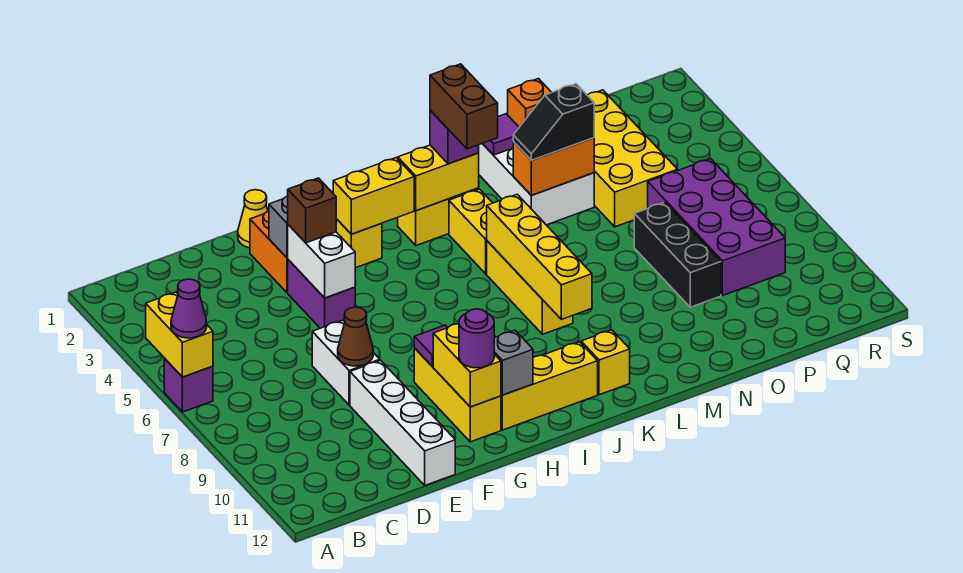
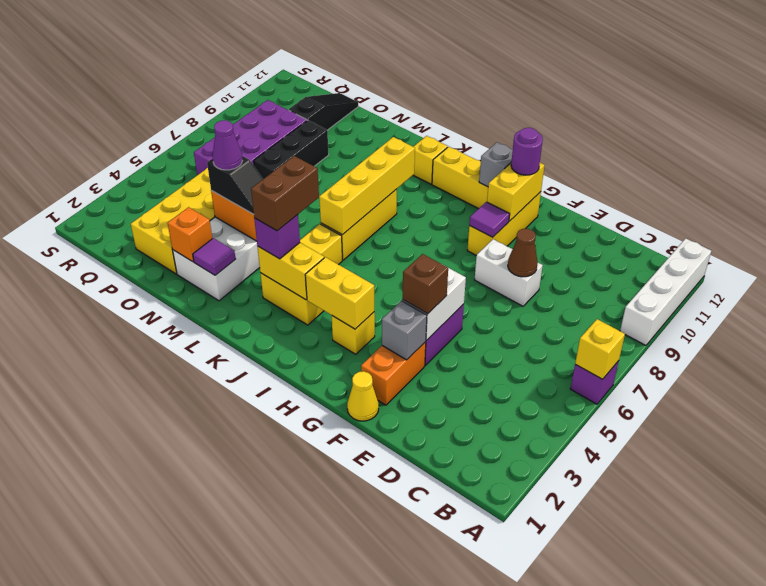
yellow 1x2 brick [146,292,213,377] -> yellow 1x1 brick [575,319,625,379]
purple 1x1 cone [171,279,207,338] -> purple 1x1 cone moved to [213,120,242,170]
white 1x2 brick [312,320,380,405] -> white 1x2 brick turned to [475,239,543,306]
white 1x4 brick [350,360,455,485] -> white 1x4 brick moved to [620,238,711,345]
none -> black 1x3 slope [289,93,358,130]

